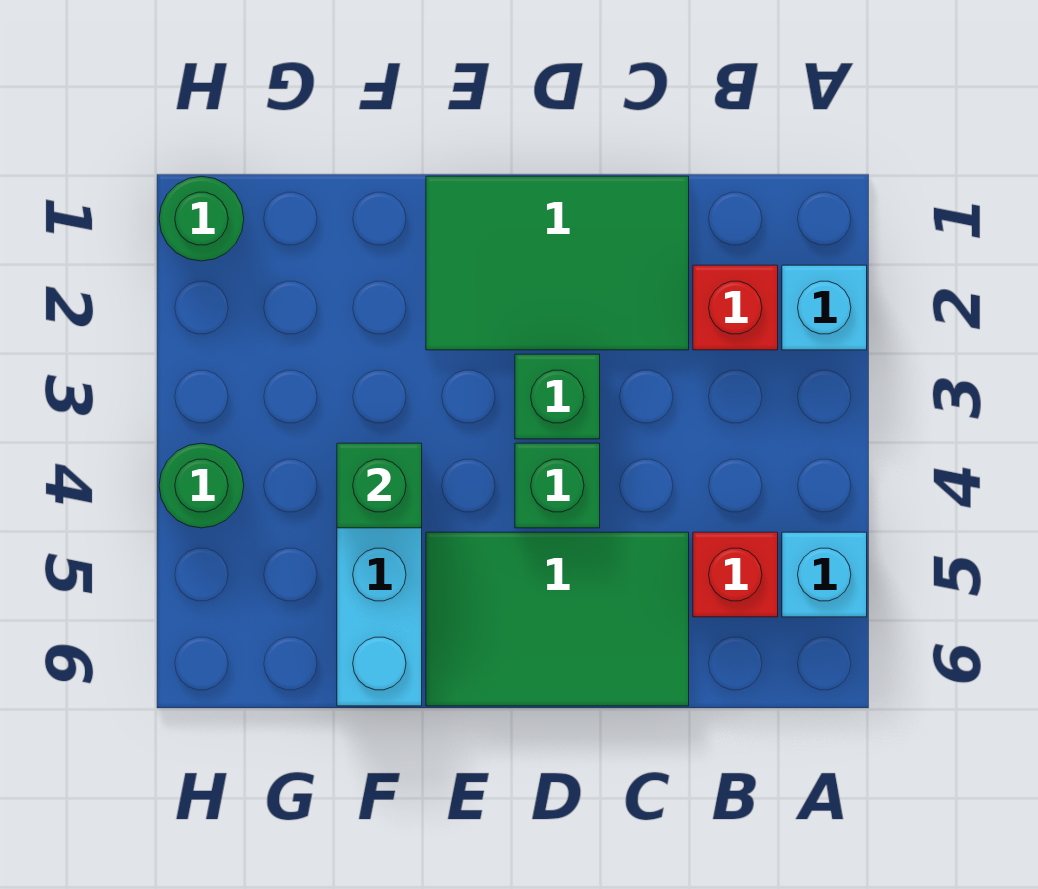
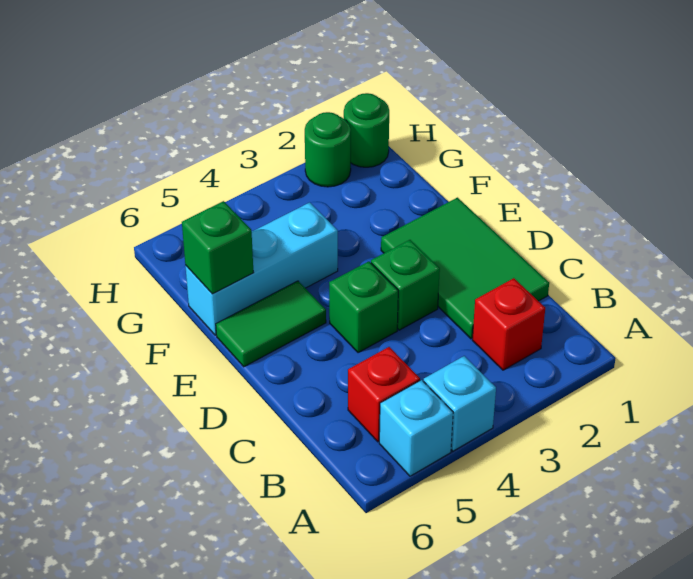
cyan 1x1 brick [782,265,867,350] -> cyan 1x1 brick moved to [423,356,496,451]
green 2x3 tile [426,532,689,706] -> green 1x2 tile [216,281,326,367]
green 1x1 brick [337,443,422,528] -> green 1x1 brick moved to [182,201,254,294]
green 1x1 round brick [159,443,244,528] -> green 1x1 round brick moved to [305,112,351,187]

